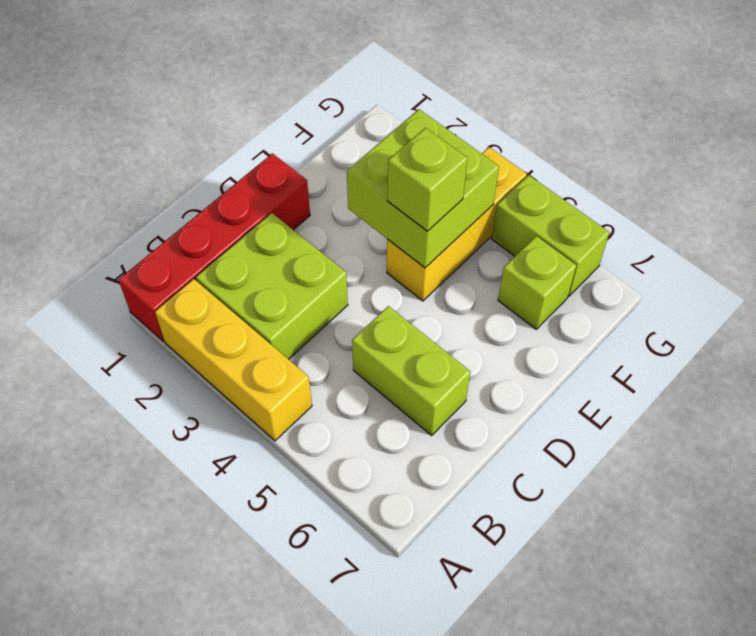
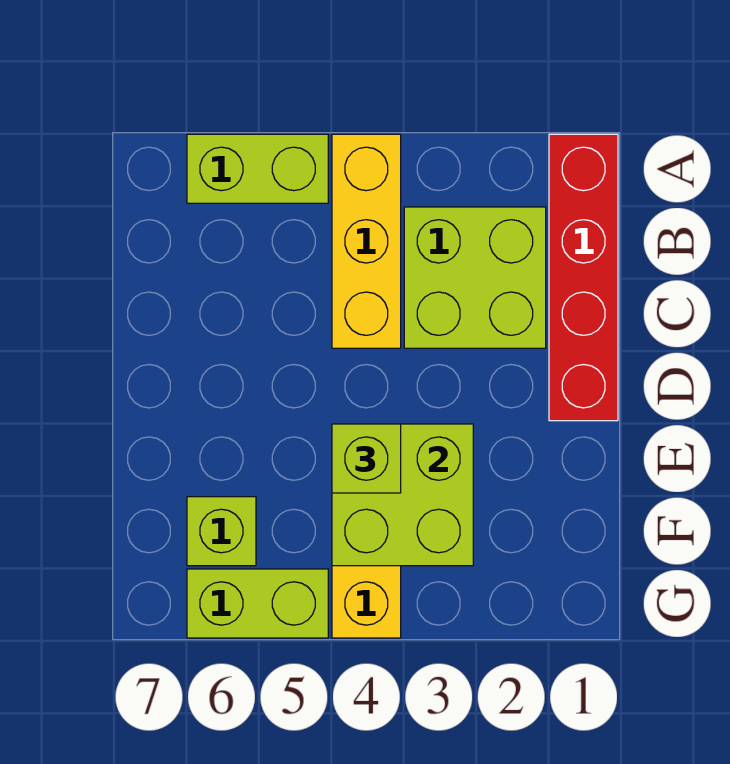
yellow 1x3 brick [155,279,312,441] -> yellow 1x3 brick turned to [332,134,401,348]
lime 1x2 brick [352,306,470,435] -> lime 1x2 brick moved to [187,134,328,203]

